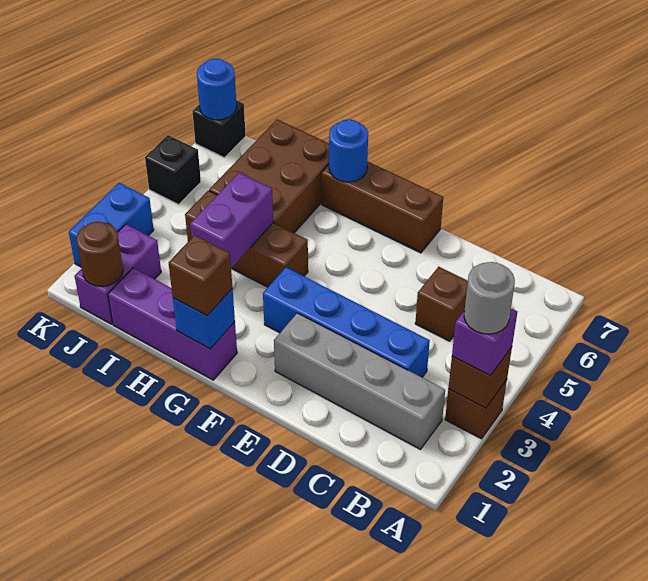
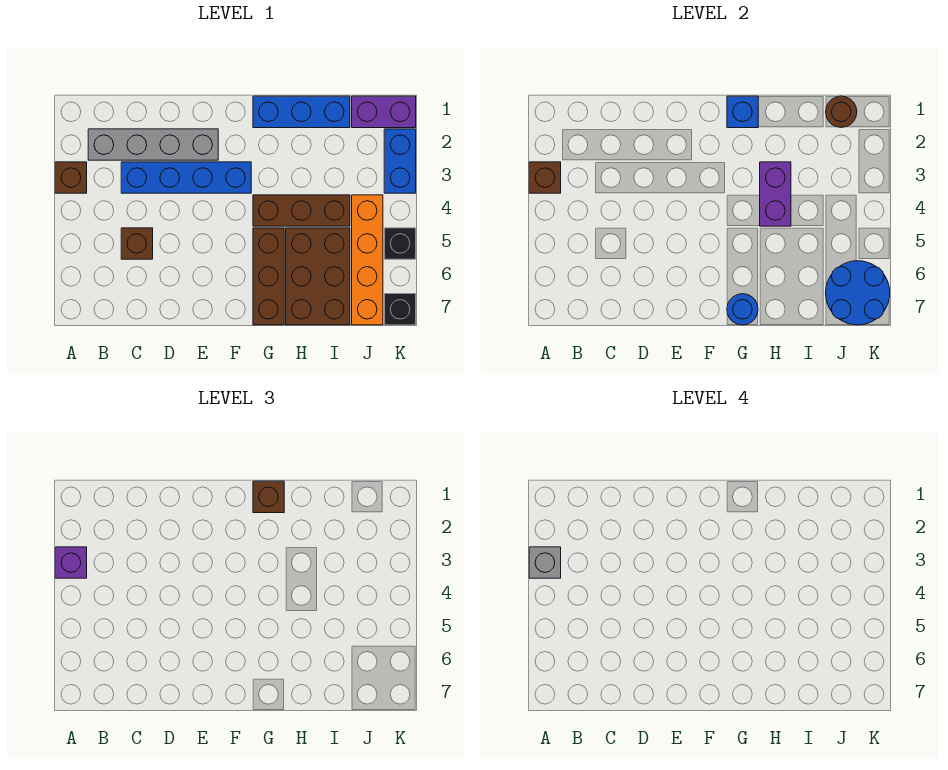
grey 1x1 round brick [464,262,515,334] -> grey 1x1 brick [529,547,561,578]
brown 1x3 brick [322,161,443,253] -> brown 1x3 brick turned to [253,228,284,325]
purple 1x3 brick [108,268,237,380] -> blue 1x3 brick [253,96,350,128]
purple 1x2 brick [75,224,161,324] -> purple 1x2 brick turned to [352,96,416,128]
none -> orange 1x4 brick [352,195,383,325]
blue 1x1 round brick [197,58,237,120] -> blue 2x2 round brick [826,261,890,325]

